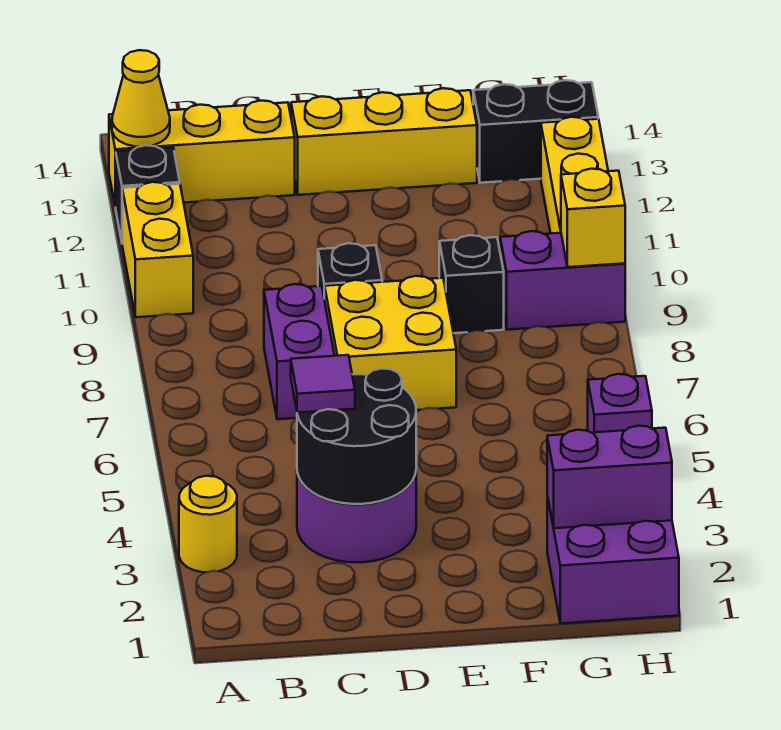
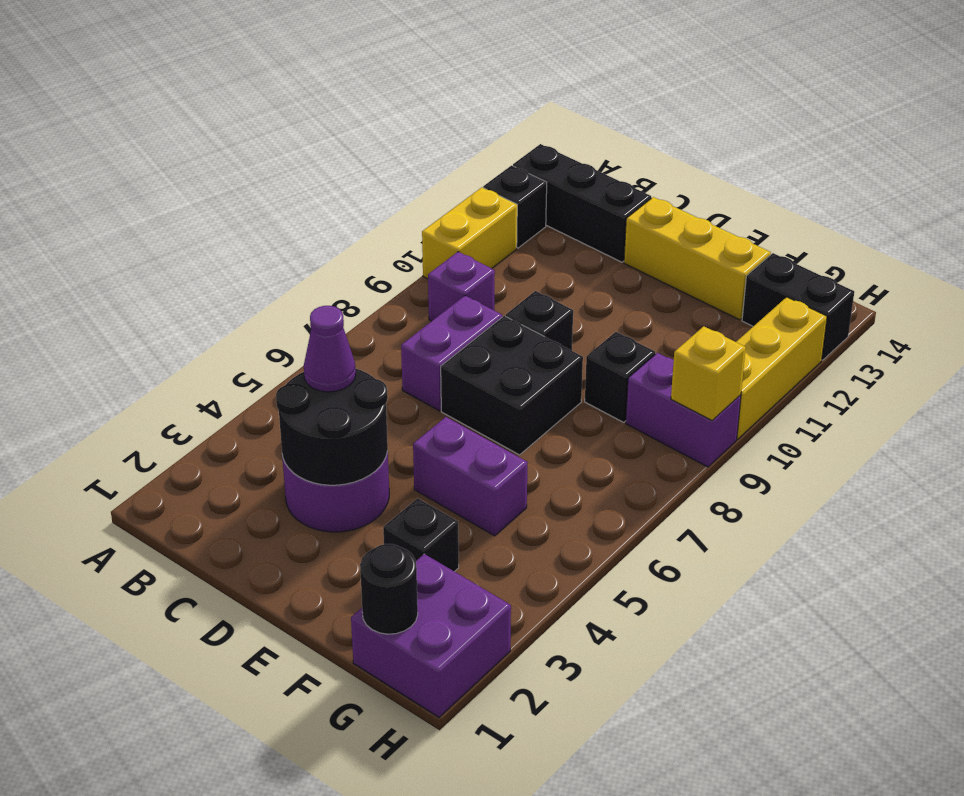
yellow 1x1 round brick [179,476,237,572] -> none
yellow 1x3 brick [109,100,295,207] -> black 1x3 brick [513,144,651,262]
yellow 1x1 cone [112,50,170,147] -> none
purple 1x1 tile [291,355,355,413] -> purple 1x1 cone [304,306,356,392]
yellow 2x2 brick [325,276,456,410] -> black 2x2 brick [441,316,583,455]
none -> black 1x1 brick [383,498,459,572]
none -> black 1x1 round brick [360,544,418,634]
purple 1x2 brick [547,426,672,528] -> purple 1x2 brick moved to [413,417,528,536]
purple 1x1 brick [588,374,652,433] -> purple 1x1 brick moved to [428,252,495,321]

